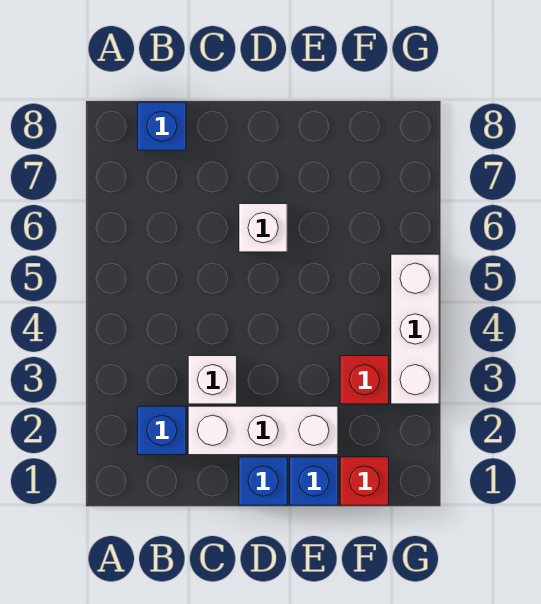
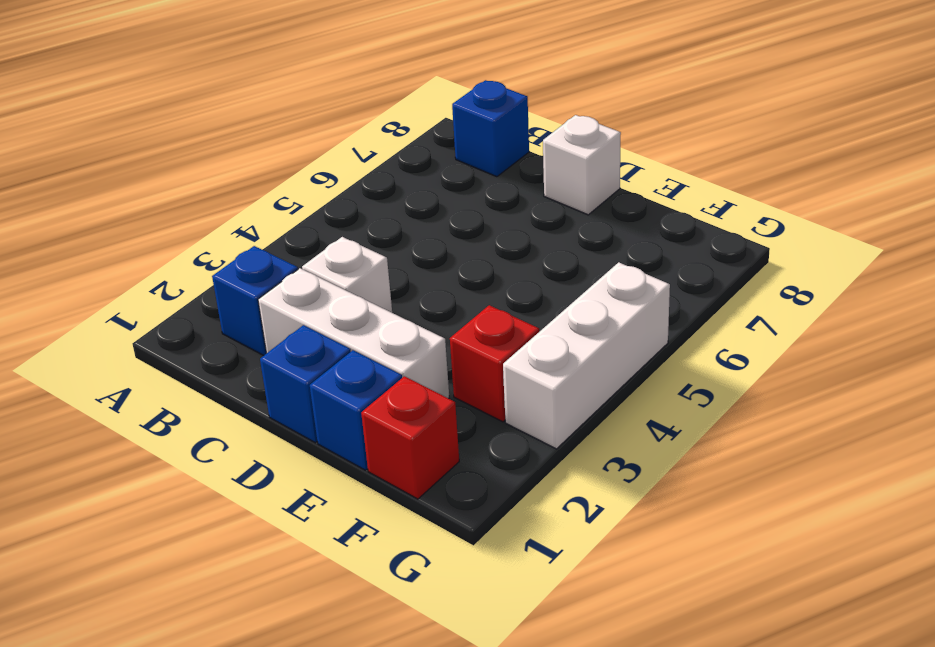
white 1x1 brick [239,204,287,252] -> white 1x1 brick moved to [543,115,621,215]

